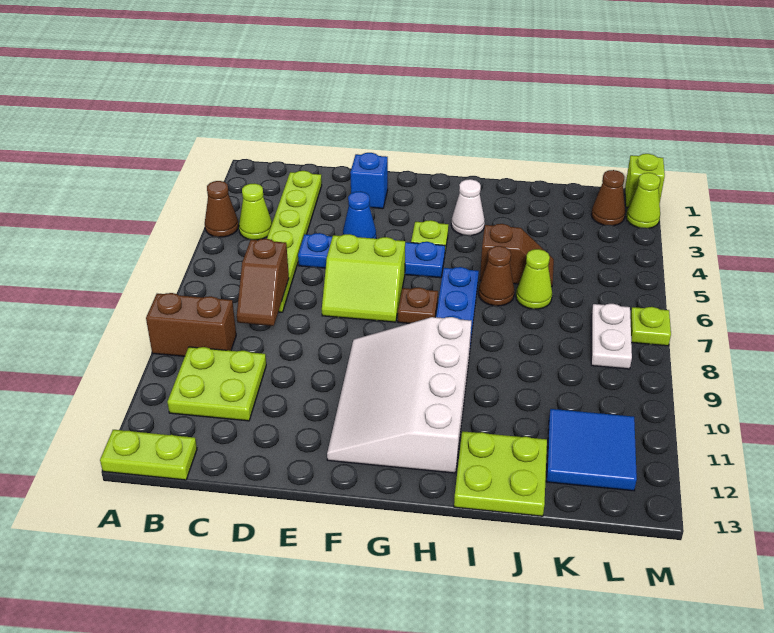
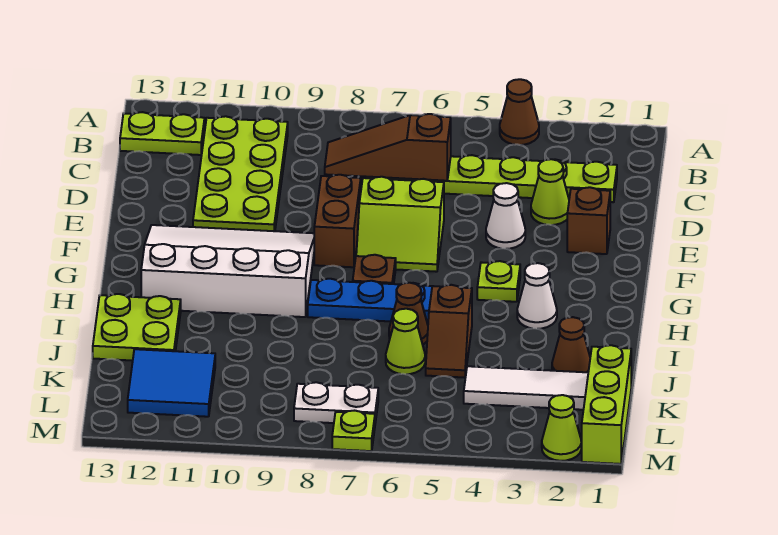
brown 1x2 brick [146,293,236,356] -> brown 1x2 brick moved to [314,175,361,267]
lime 1x2 plate [100,430,197,480] -> lime 1x2 plate turned to [120,112,205,155]
lime 1x1 cone [239,184,272,240] -> lime 1x1 cone moved to [531,159,569,225]
lime 2x2 plate [167,347,266,421] -> lime 2x4 plate [193,116,288,231]
brown 1x2 slope [237,239,289,326] -> brown 1x3 slope [325,114,451,181]
blue 1x4 plate [298,233,445,278] -> none
blue 1x1 brick [350,153,388,208] -> brown 1x1 brick [567,187,610,254]
blue 1x1 cone [343,191,376,239] -> white 1x1 cone [486,183,525,249]
lime 2x2 slope [322,234,405,322] -> lime 2x2 slope turned to [356,177,444,272]
none -> white 1x3 tile [464,366,588,410]
brown 1x1 cone [591,170,625,226] -> brown 1x1 cone moved to [552,317,590,372]
lime 1x1 brick [625,154,665,207] -> lime 1x3 brick [582,345,631,464]

